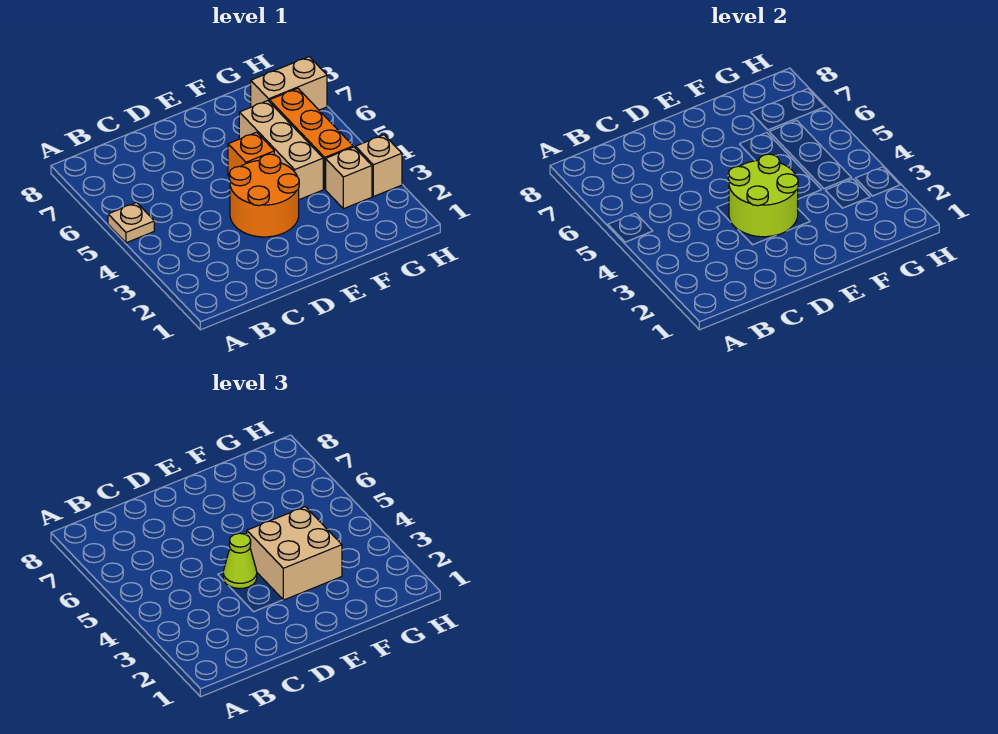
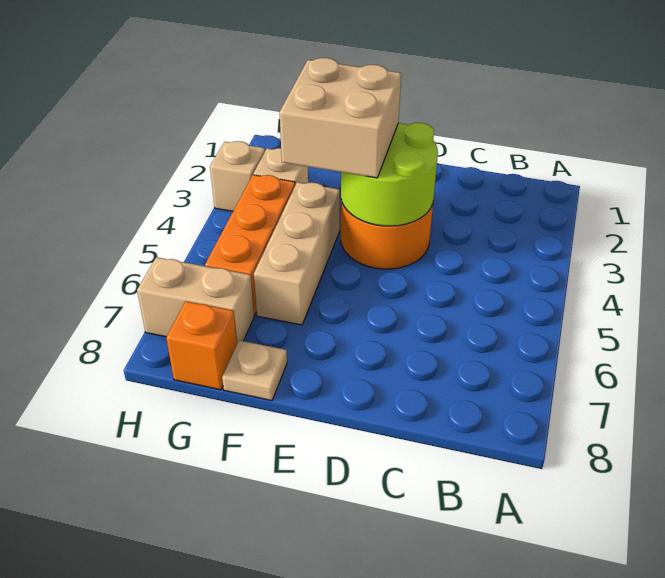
tan 1x1 plate [108,202,154,243] -> tan 1x1 plate moved to [222,340,287,401]
lime 1x1 cone [223,533,257,588] -> none
orange 1x1 brick [228,132,274,176] -> orange 1x1 brick moved to [166,301,237,390]

